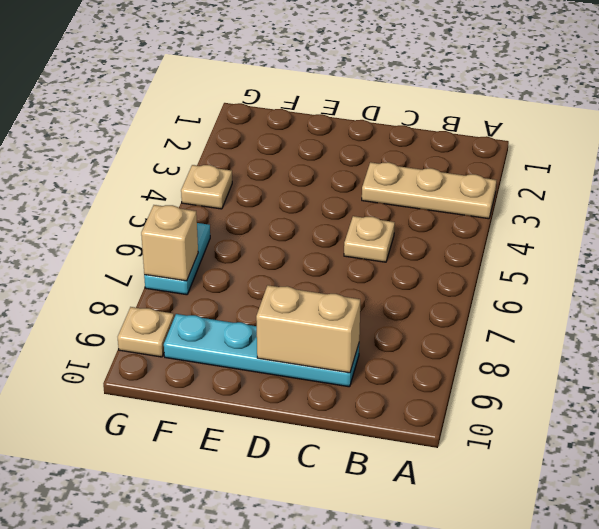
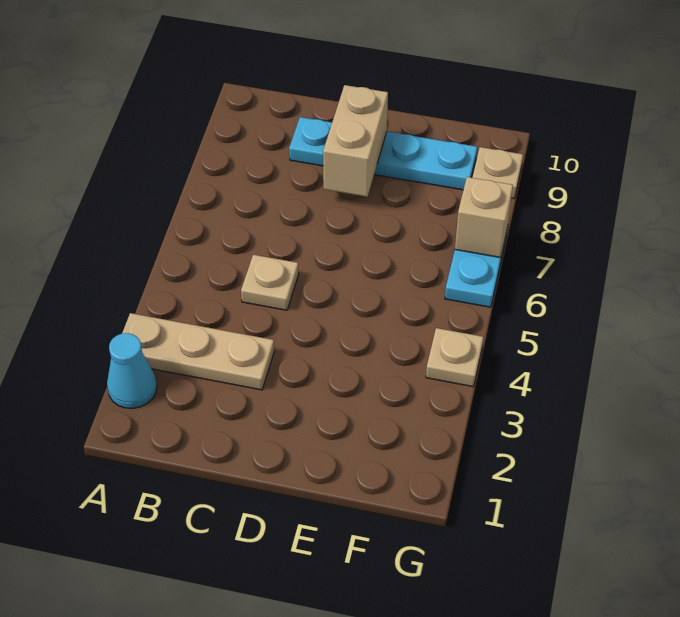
none -> cyan 1x1 cone [107,333,157,408]
tan 1x2 brick [256,285,360,373] -> tan 1x2 brick turned to [323,85,388,197]

